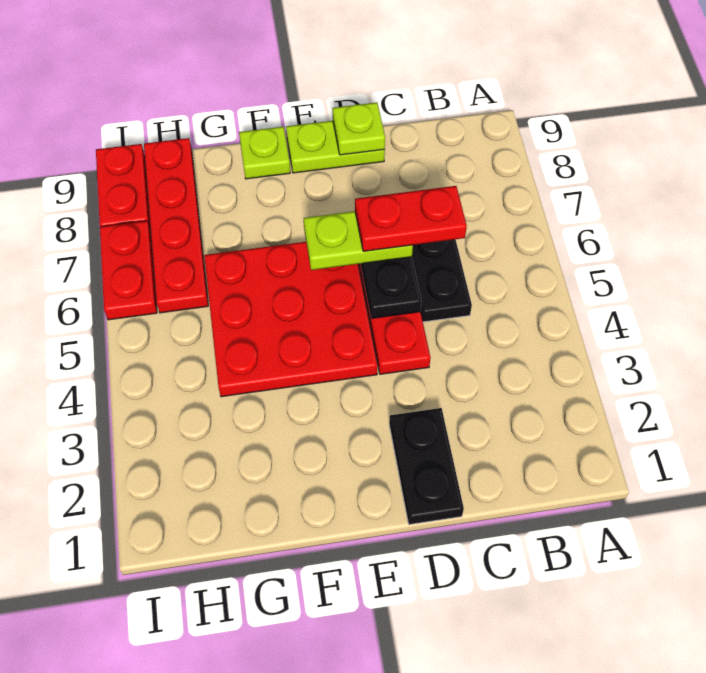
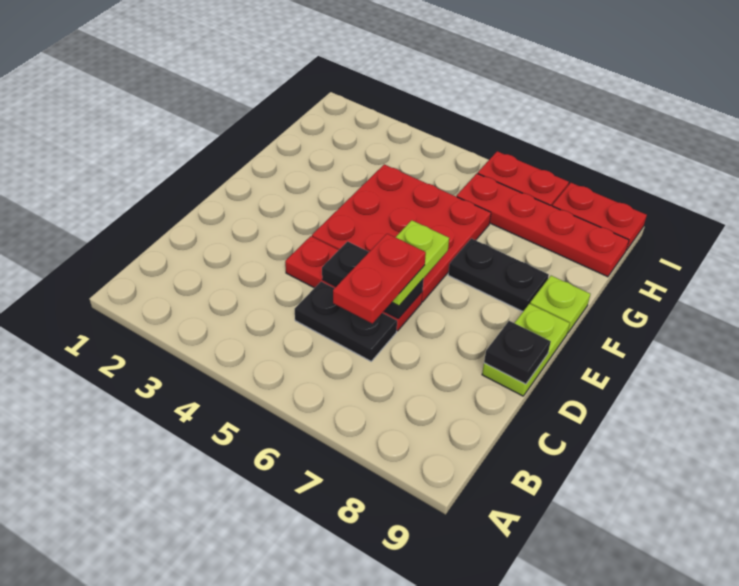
black 1x2 plate [389,408,464,525] -> black 1x2 plate moved to [448,238,549,311]
lime 1x1 plate [333,103,385,155] -> black 1x1 plate [484,321,551,384]

